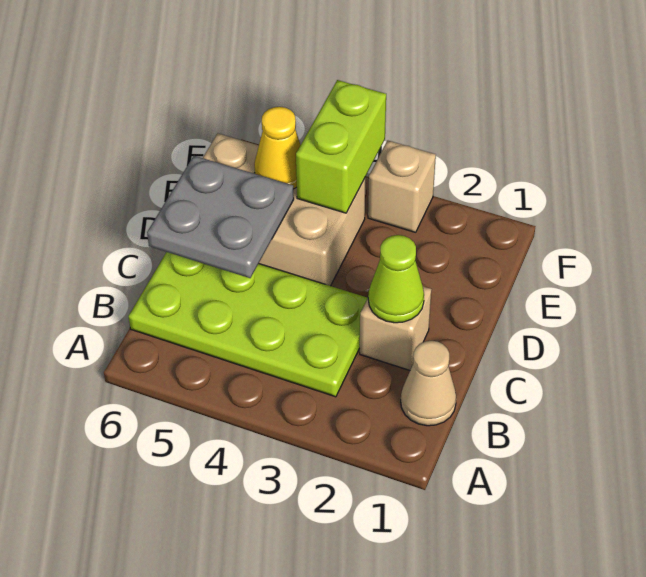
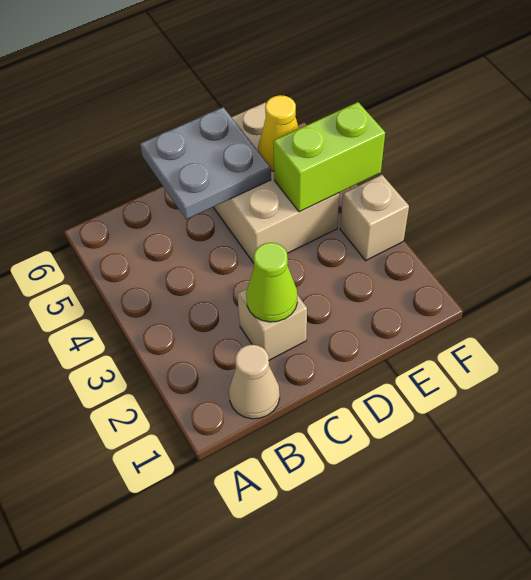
lime 2x4 plate [128,252,368,397] -> none

